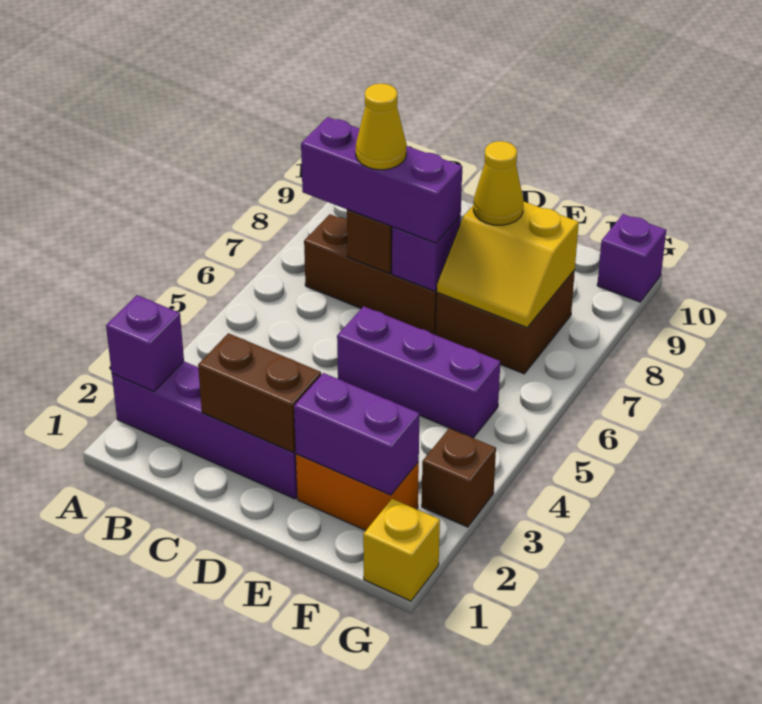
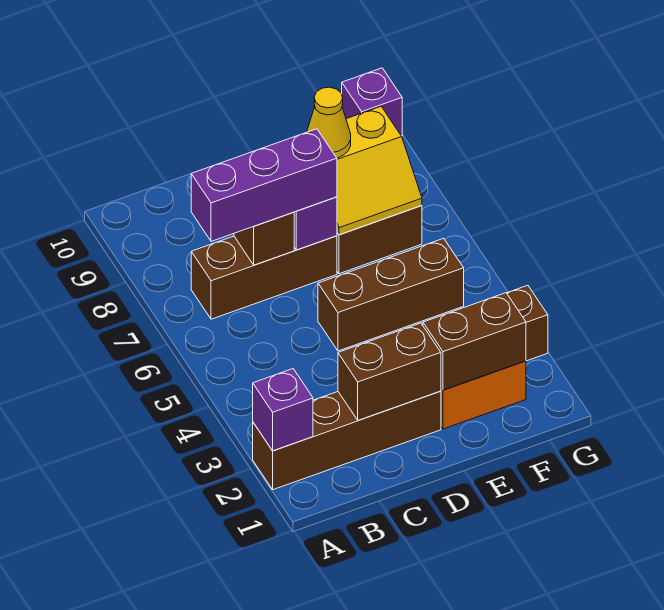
purple 1x4 brick [112,362,297,499] -> brown 1x4 brick [253,391,441,490]
yellow 1x1 cone [356,84,407,170] -> none
purple 1x3 brick [337,306,500,438] -> brown 1x3 brick [318,238,464,351]
purple 1x2 brick [294,373,420,495] -> brown 1x2 brick [423,293,526,390]
yellow 1x1 brick [363,499,440,601] -> none

